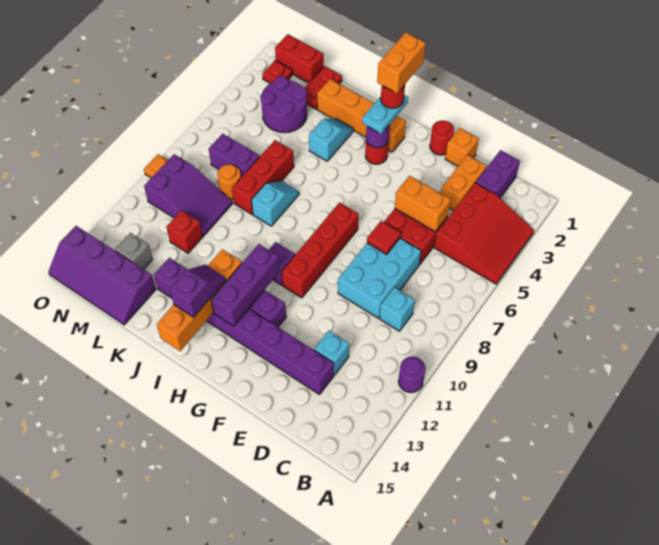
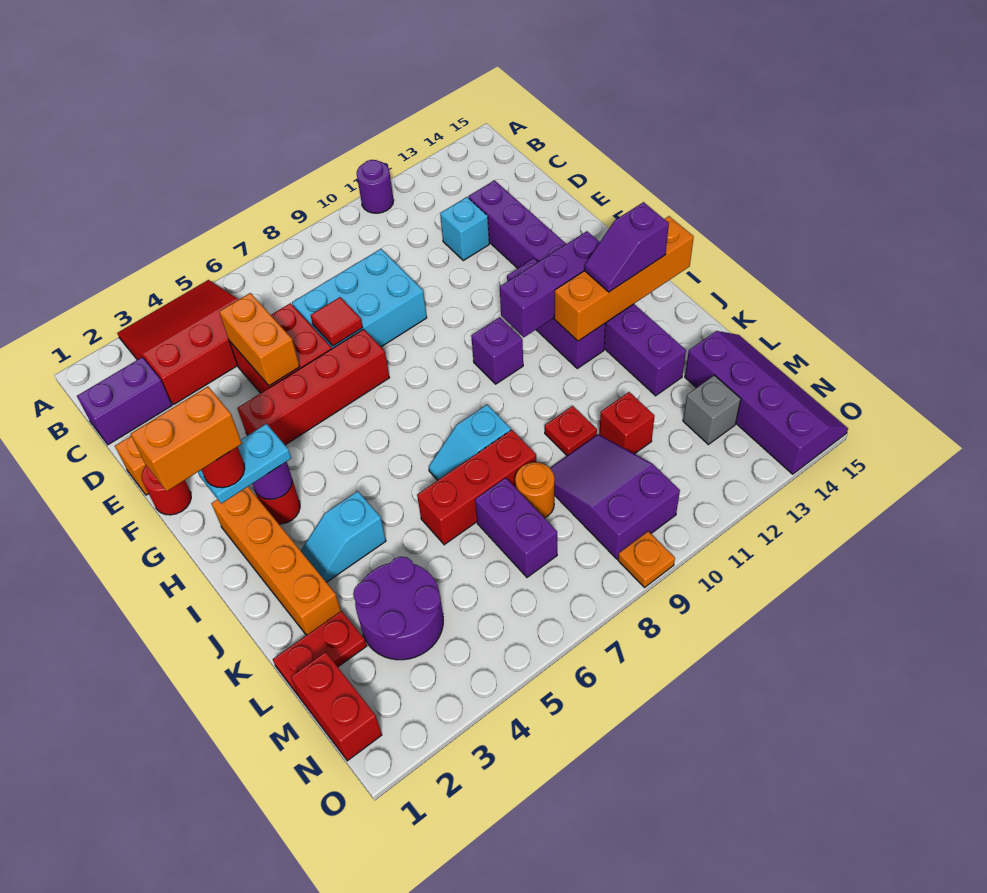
cyan 1x1 brick [379,287,415,331] -> none
orange 1x2 brick [441,155,487,210] -> none
red 1x4 brick [282,203,359,298] -> red 1x4 brick moved to [237,329,389,445]
red 1x1 plate [262,60,293,83] -> red 1x1 plate moved to [545,406,597,456]

